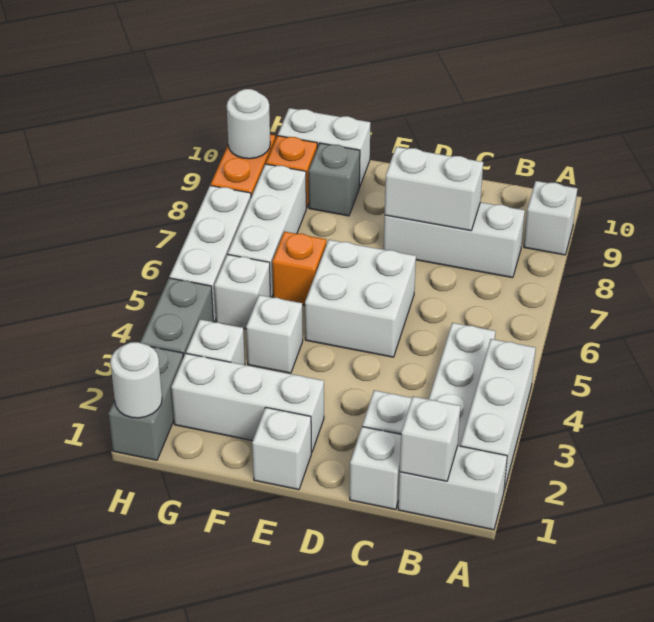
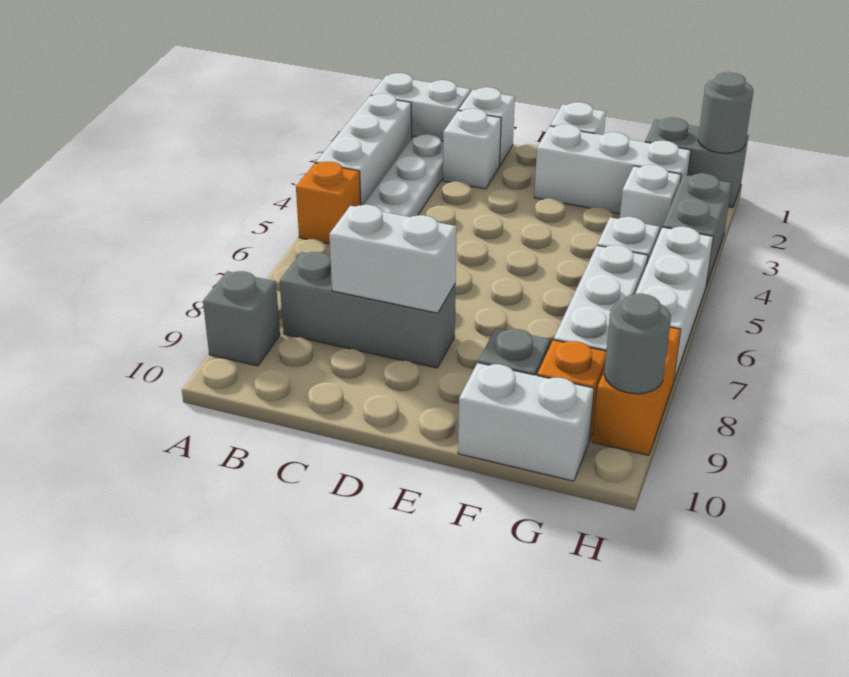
white 1x1 brick [524,181,577,255] -> grey 1x1 brick [203,271,280,366]
white 1x1 brick [400,396,460,481] -> none
white 1x3 brick [384,202,525,278] -> grey 1x3 brick [280,252,456,368]
white 2x2 brick [305,240,416,357] -> none
white 1x1 brick [246,295,303,373] -> none
orange 1x1 brick [272,231,326,306] -> orange 1x1 brick moved to [296,162,361,244]
grey 1x2 brick [109,347,183,460] -> grey 1x2 brick turned to [645,118,749,208]
white 1x1 round brick [110,342,162,418] -> grey 1x1 round brick [698,72,753,153]
white 1x1 round brick [227,89,270,159] -> grey 1x1 round brick [604,294,671,394]

